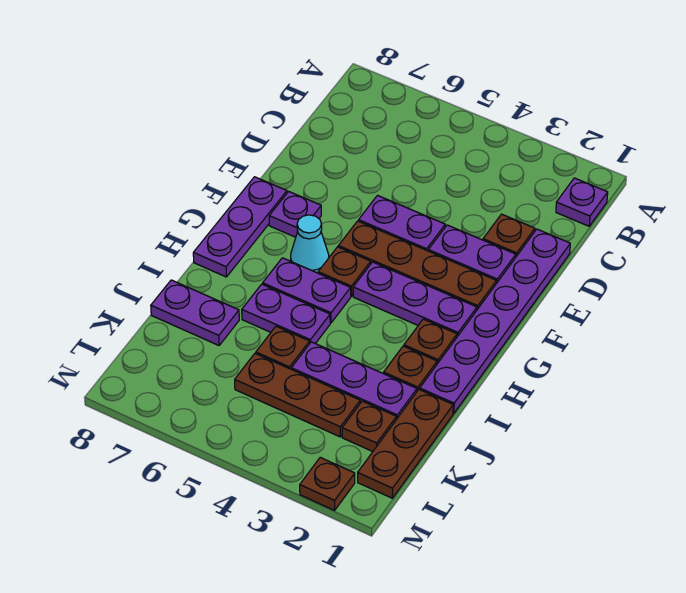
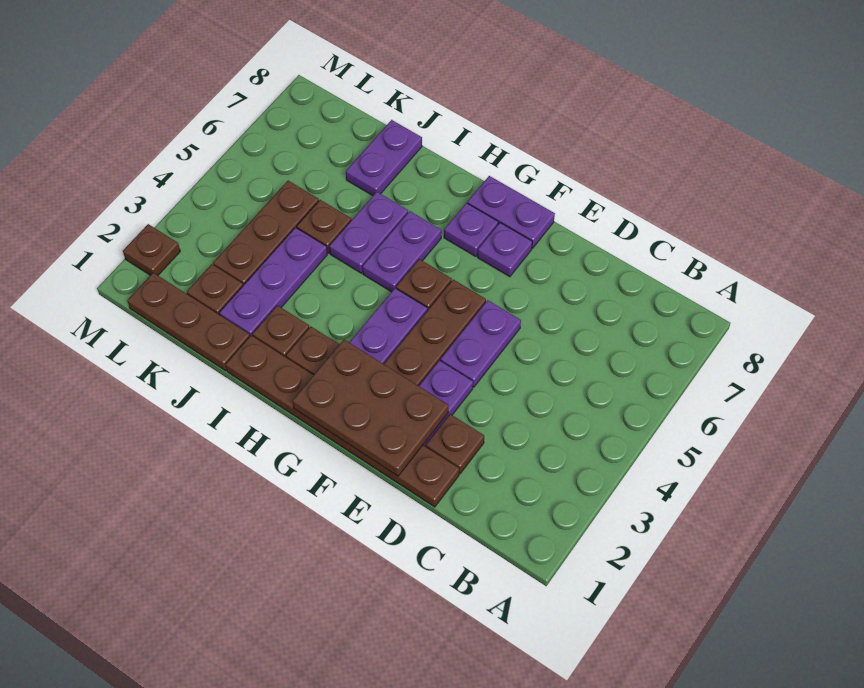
purple 1x1 plate [556,178,608,226] -> purple 1x1 plate moved to [444,203,498,257]
purple 1x6 plate [420,229,570,413] -> brown 1x6 plate [226,335,459,507]
none -> brown 2x3 plate [292,339,448,476]
purple 1x3 plate [193,177,287,277] -> purple 1x2 plate [467,176,555,248]
cyan 1x1 cone [291,215,329,273] -> none

